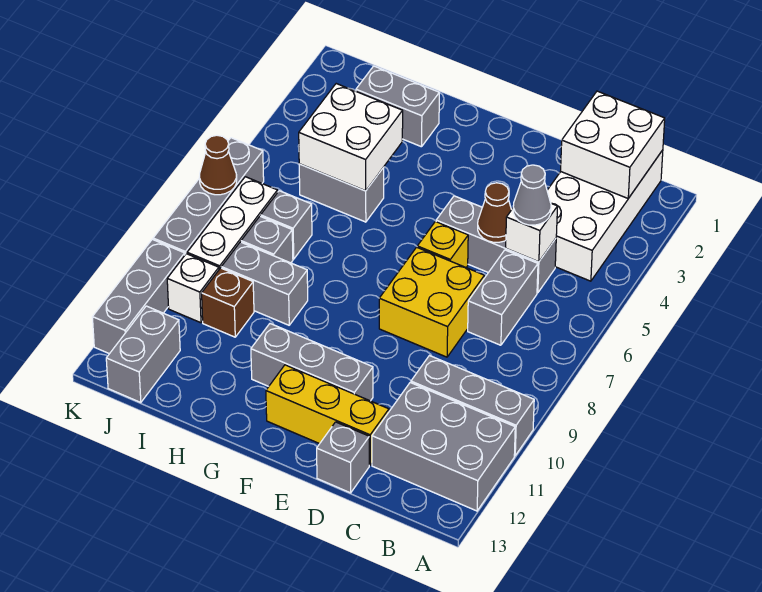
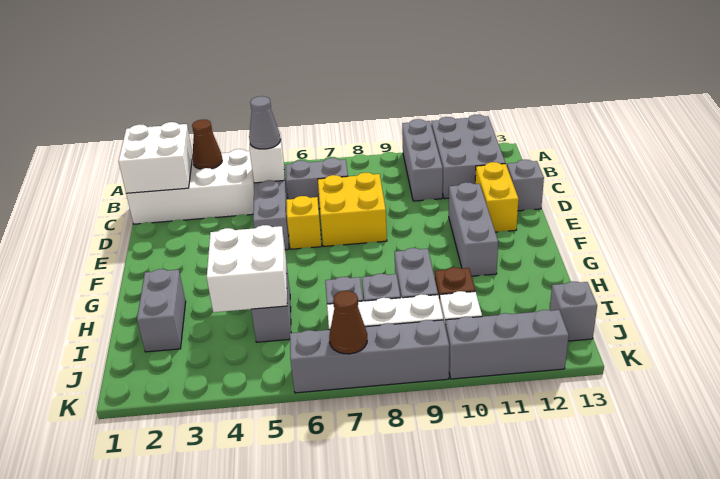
brown 1x1 cone [478,183,511,242] -> brown 1x1 cone moved to [192,120,222,169]
yellow 1x3 brick [266,365,389,465] -> yellow 1x2 brick [475,162,519,232]
grey 1x2 brick [106,306,180,403] -> grey 1x1 brick [550,281,597,341]

